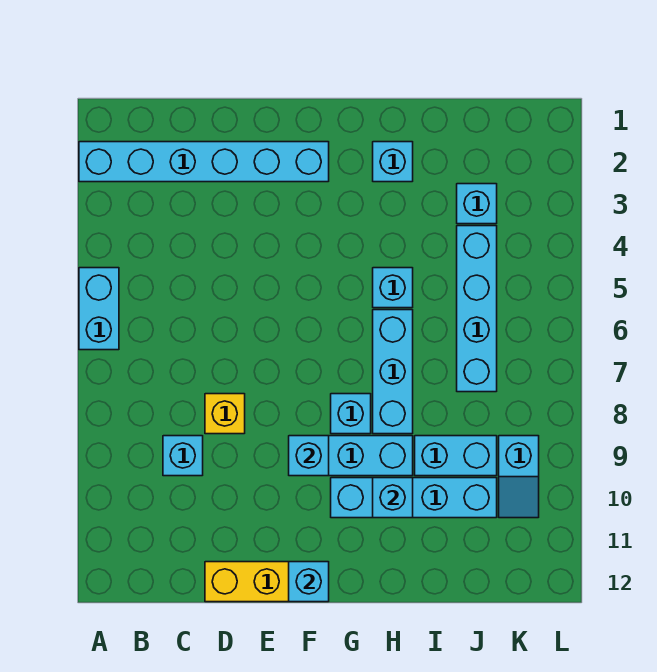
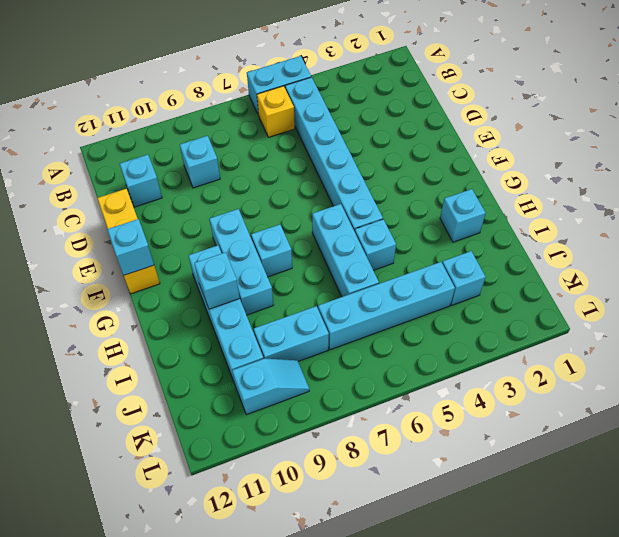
cyan 1x6 brick [79,142,329,182] -> cyan 1x6 brick moved to [285,77,383,231]
yellow 1x1 brick [205,394,245,434] -> yellow 1x1 brick moved to [257,86,295,137]
cyan 1x1 brick [289,436,329,476] -> cyan 1x1 brick moved to [120,155,162,207]
cyan 1x3 brick [373,310,413,434] -> cyan 1x3 brick turned to [312,204,379,297]
cyan 1x2 brick [415,436,497,476] -> cyan 1x2 brick turned to [254,306,329,361]
cyan 1x2 slope [499,436,539,518] -> cyan 1x2 slope turned to [232,359,309,415]

